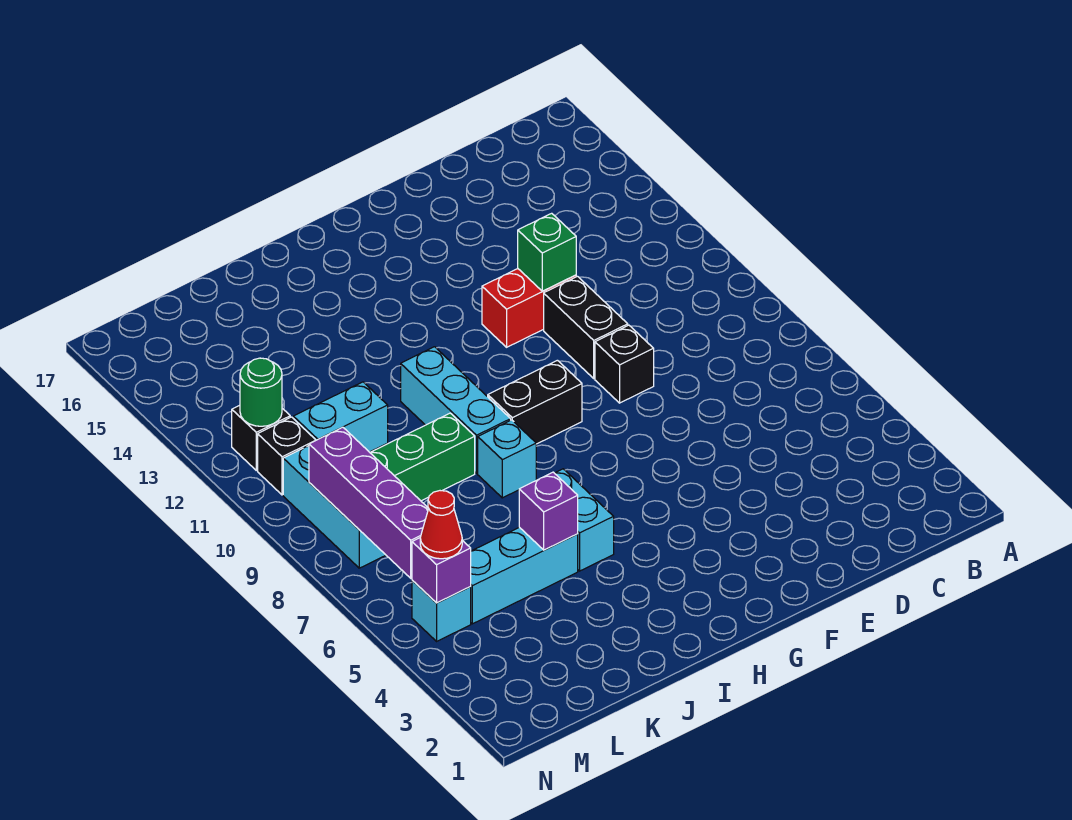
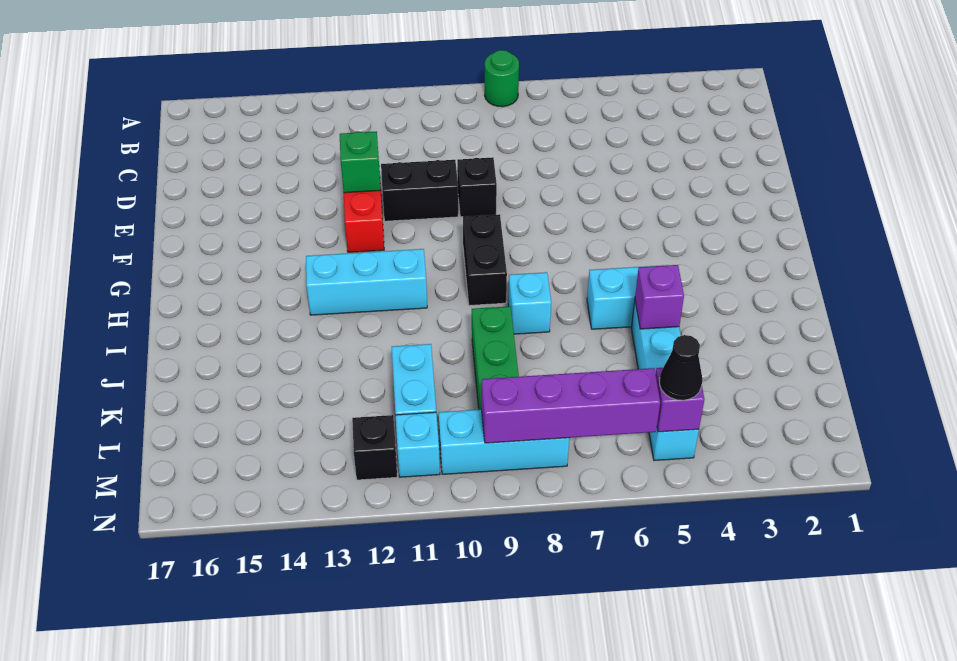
cyan 1x3 brick [401,347,511,473] -> cyan 1x3 brick moved to [306,249,427,315]
red 1x1 cone [420,491,462,559] -> black 1x1 cone [660,335,702,400]
black 1x1 brick [258,417,316,495] -> cyan 1x1 brick [396,412,440,477]
green 1x1 round brick [240,358,282,426] -> green 1x1 round brick moved to [485,50,519,107]

